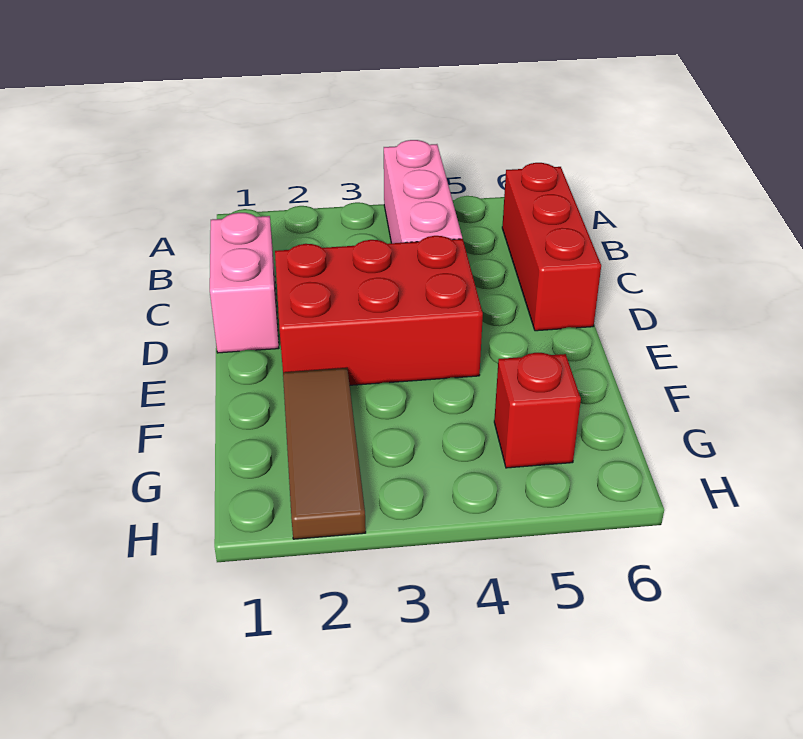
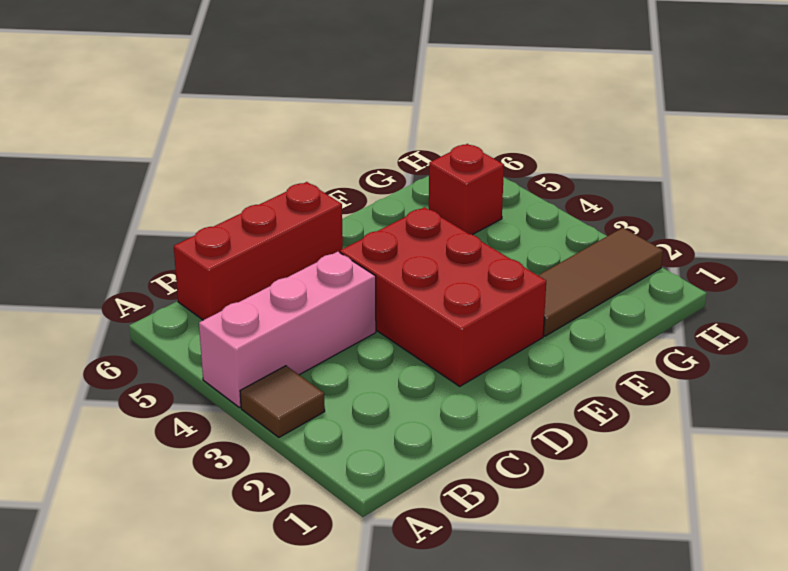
none -> brown 1x1 tile [240,366,325,437]
pink 1x2 brick [210,213,279,353] -> none

